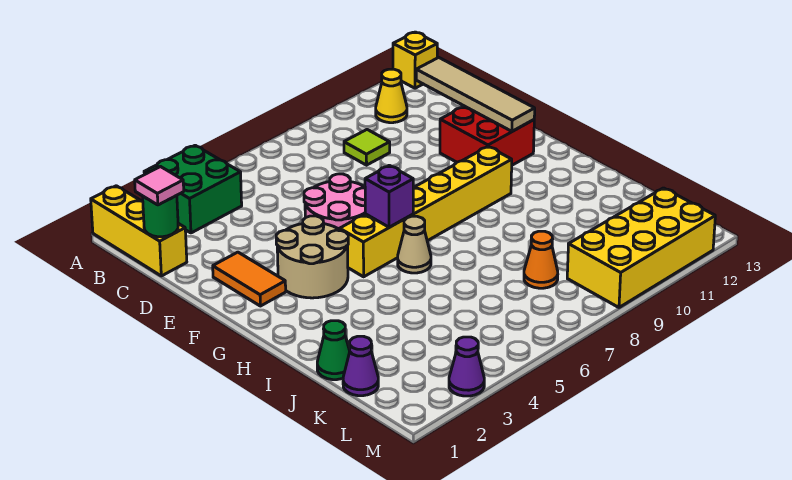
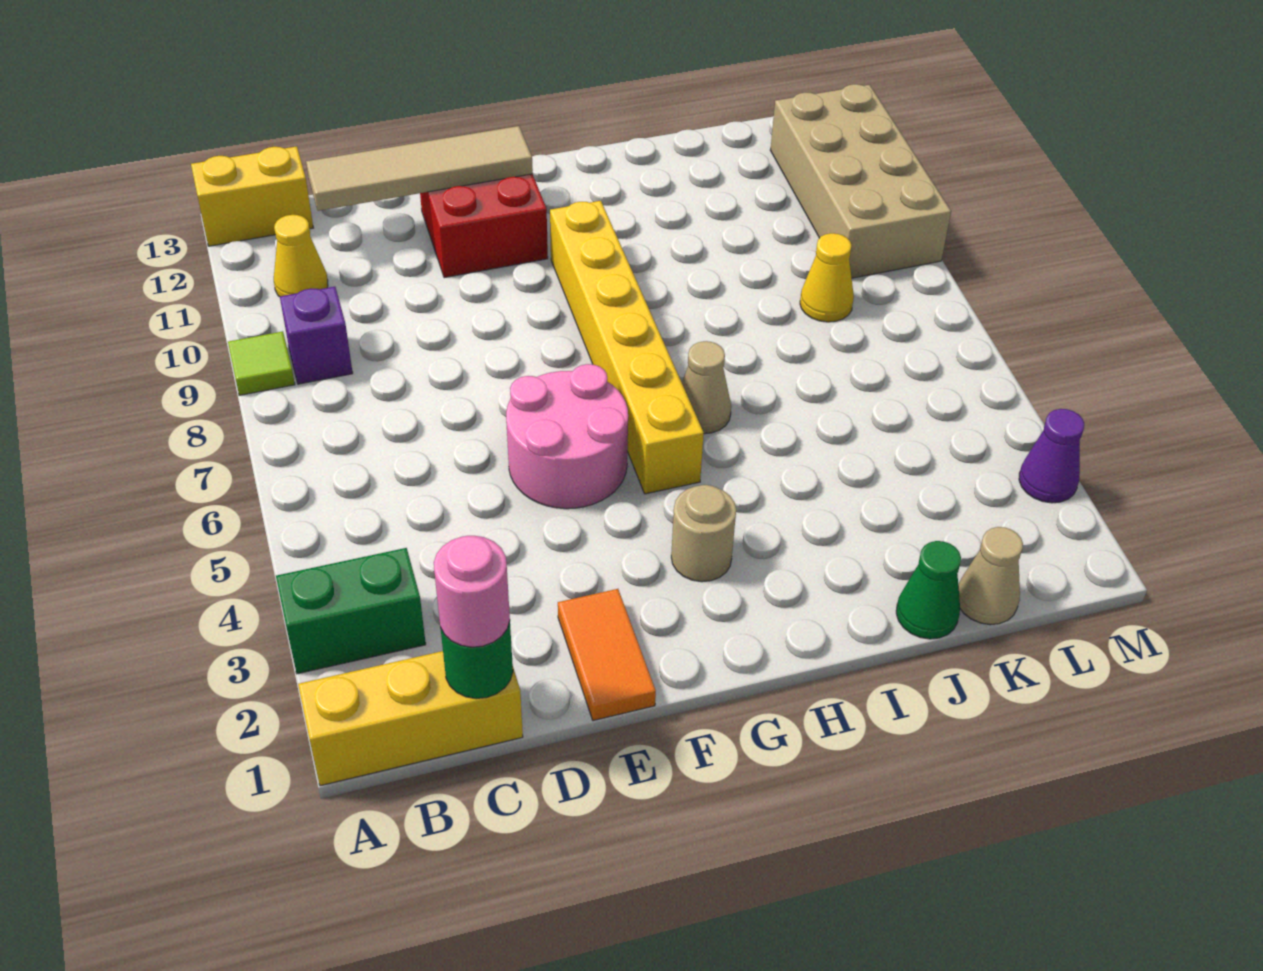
green 2x2 brick [144,145,242,233] -> green 1x2 brick [276,548,426,674]
yellow 1x1 brick [393,32,437,88] -> yellow 1x2 brick [191,146,313,246]
pink 1x1 tile [135,167,184,205] -> pink 1x1 round brick [434,536,510,647]
lime 1x1 tile [344,130,390,165] -> lime 1x1 tile moved to [228,331,295,395]
orange 1x2 tile [213,252,286,306] -> orange 1x2 tile turned to [558,589,656,721]
tan 2x2 round brick [276,216,348,298] -> tan 1x1 round brick [671,485,736,582]
purple 1x1 brick [365,165,413,227] -> purple 1x1 brick moved to [280,287,353,384]
purple 1x1 cone [343,336,378,396] -> tan 1x1 cone [958,527,1023,625]
orange 1x1 cone [524,231,558,288] -> yellow 1x1 cone [800,233,854,322]
yellow 2x4 brick [567,188,715,307] -> tan 2x4 brick [770,84,951,278]

